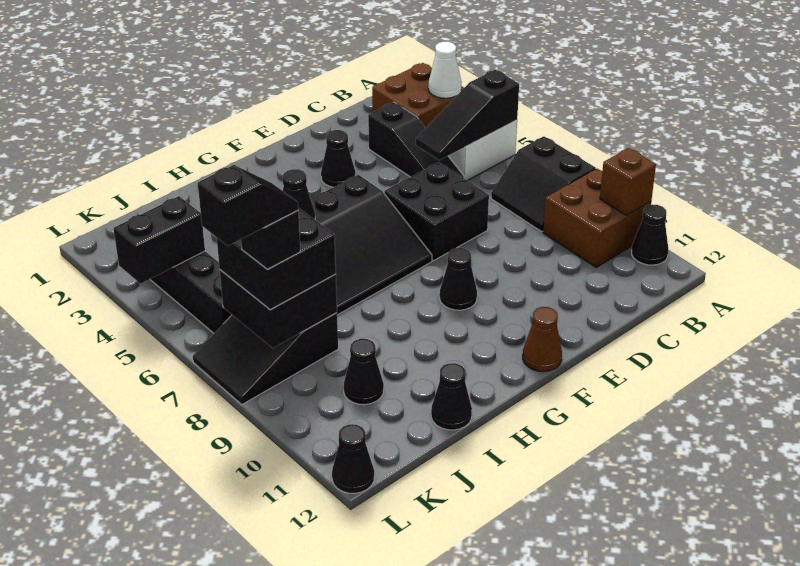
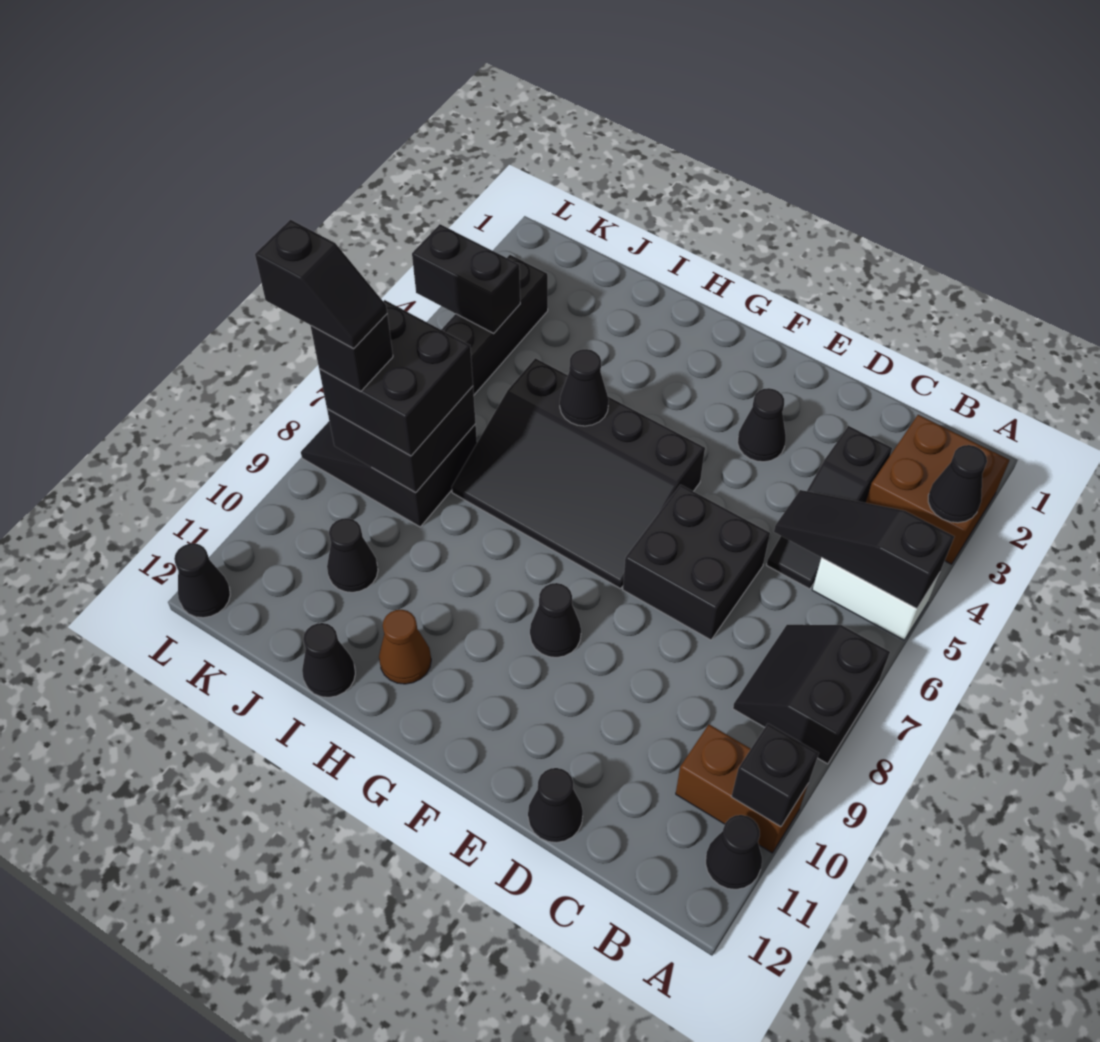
white 1x1 cone [428,42,462,98] -> black 1x1 cone [928,445,987,523]
brown 2x2 brick [543,169,651,267] -> brown 1x2 brick [676,724,808,853]
brown 1x1 brick [600,148,656,215] -> black 1x1 brick [731,724,819,827]
none -> black 1x1 cone [528,768,583,843]
brown 1x1 cone [523,307,562,372] -> brown 1x1 cone moved to [379,610,431,684]

